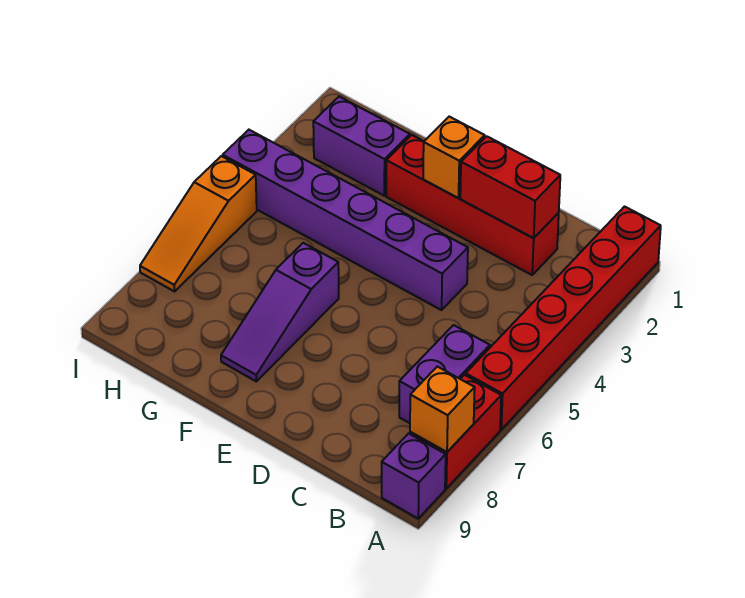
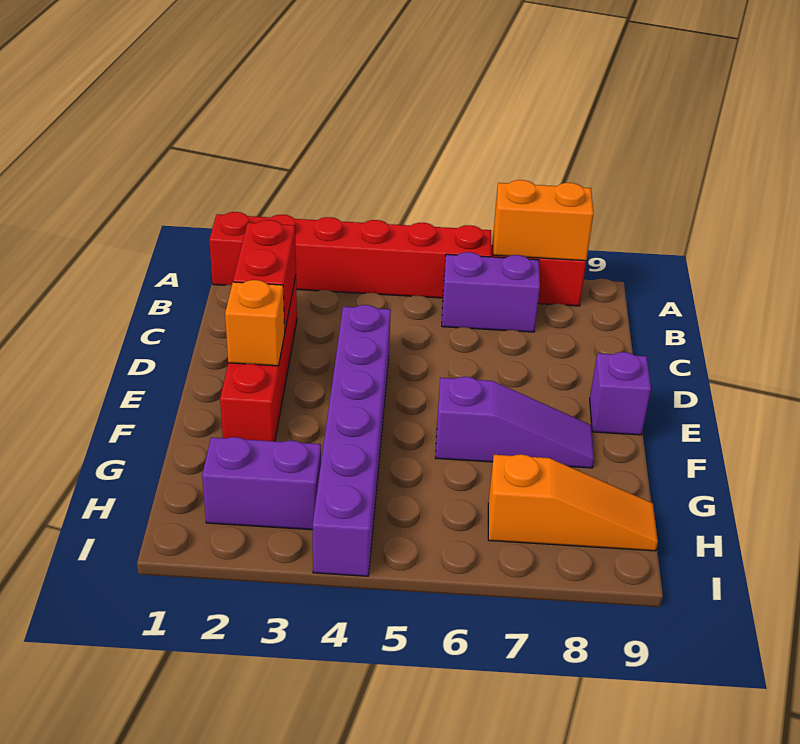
orange 1x1 brick [410,367,475,452] -> orange 1x2 brick [493,180,594,261]
purple 1x1 brick [382,433,446,518] -> purple 1x1 brick moved to [590,352,651,435]
purple 1x2 brick [313,97,410,196] -> purple 1x2 brick turned to [202,437,321,530]
orange 1x3 slope [140,156,257,291] -> orange 1x3 slope moved to [488,454,658,551]

